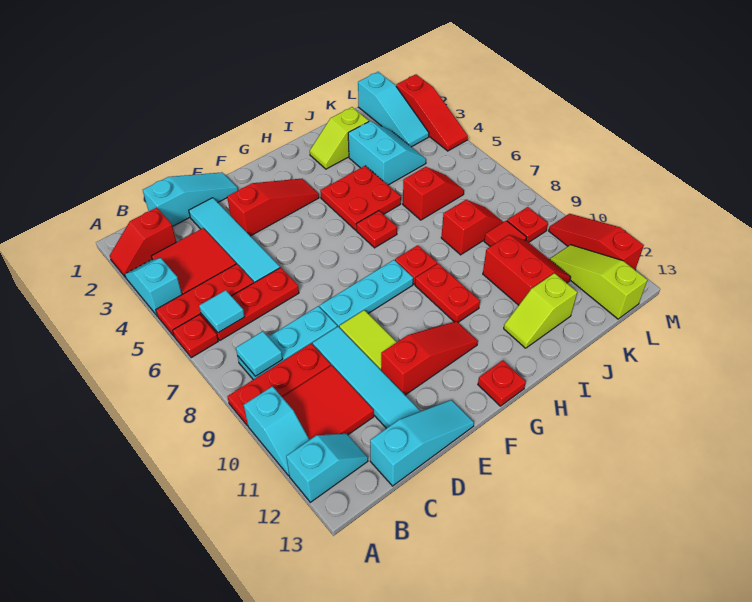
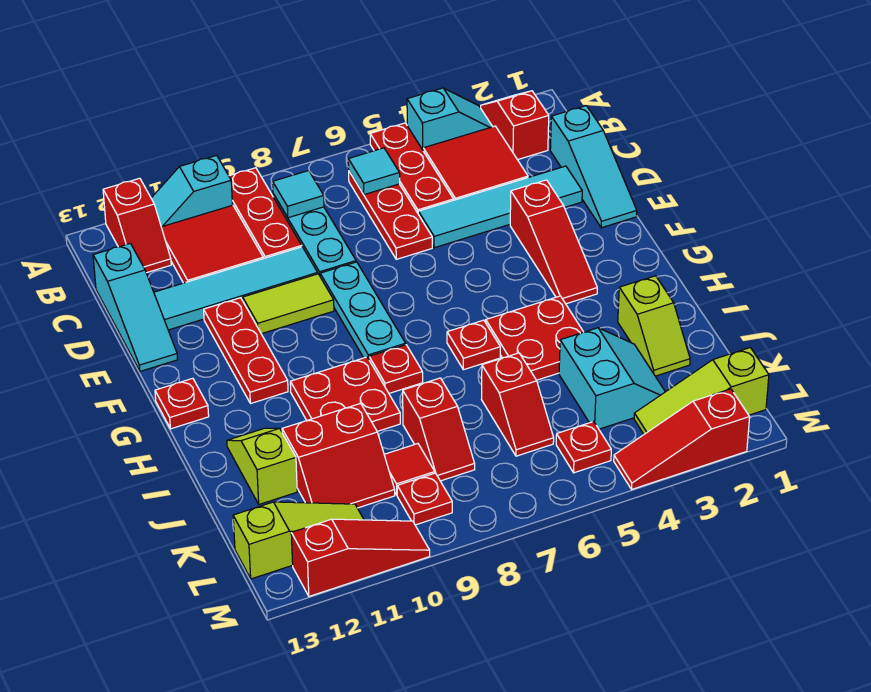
red 1x1 plate [173,314,218,358] -> red 1x1 plate moved to [556,422,611,473]
cyan 1x2 slope [286,434,368,502] -> red 1x2 slope [103,178,171,273]
red 1x3 slope [381,321,478,395] -> red 1x3 plate [204,298,288,404]
red 1x2 plate [415,264,480,322] -> red 2x2 plate [290,357,400,431]
lime 1x2 slope [310,107,369,169] -> lime 1x2 slope turned to [618,276,690,376]
cyan 2x2 slope [348,121,426,185] -> cyan 2x2 slope turned to [559,328,665,429]
cyan 1x3 slope [358,72,429,147] -> lime 1x3 slope [634,348,769,434]

